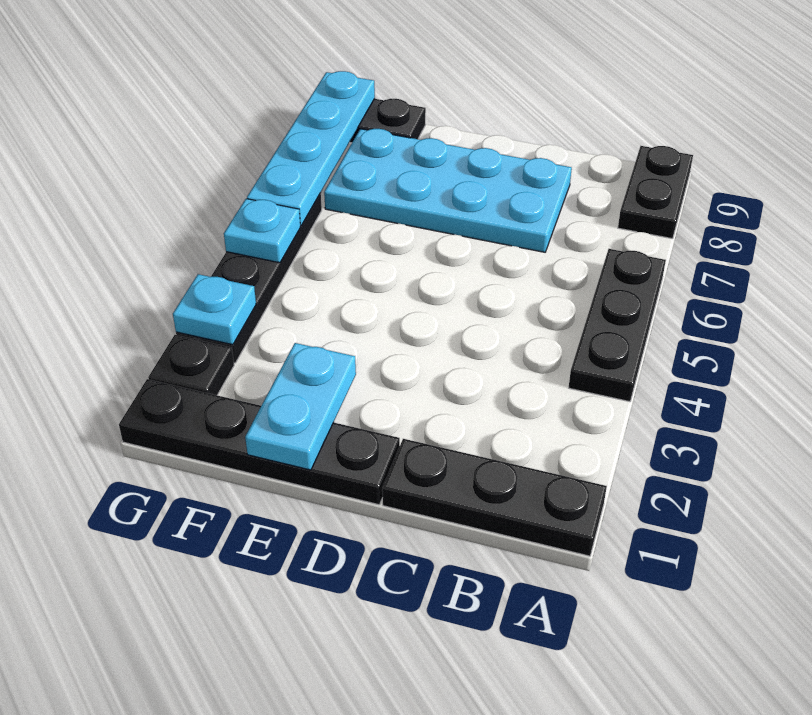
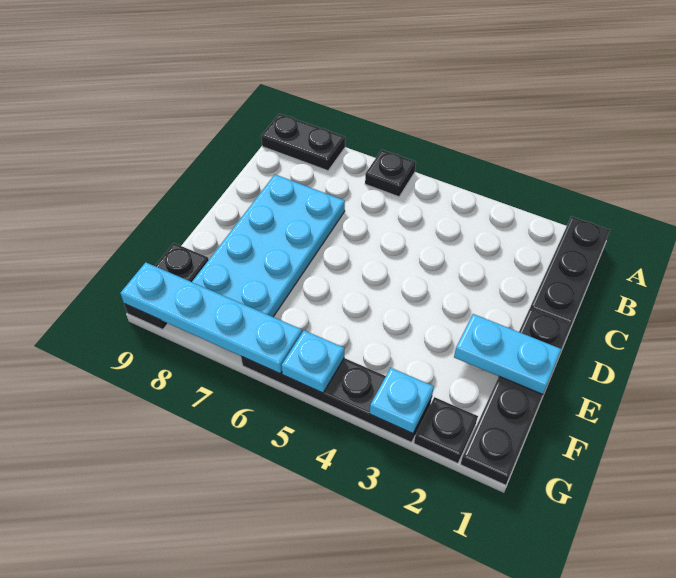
black 1x3 plate [569,249,666,402] -> black 1x1 plate [365,150,416,197]

